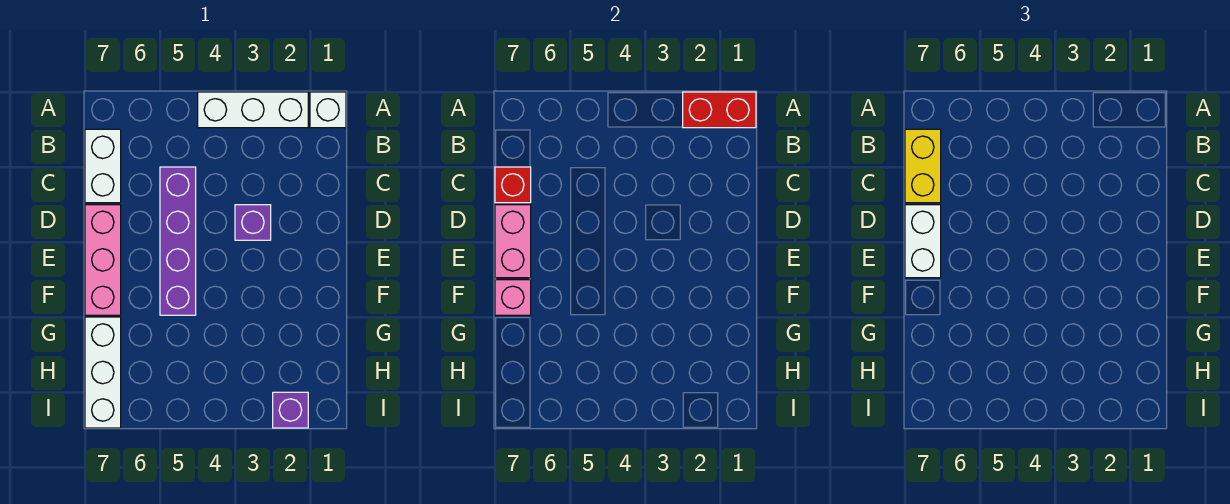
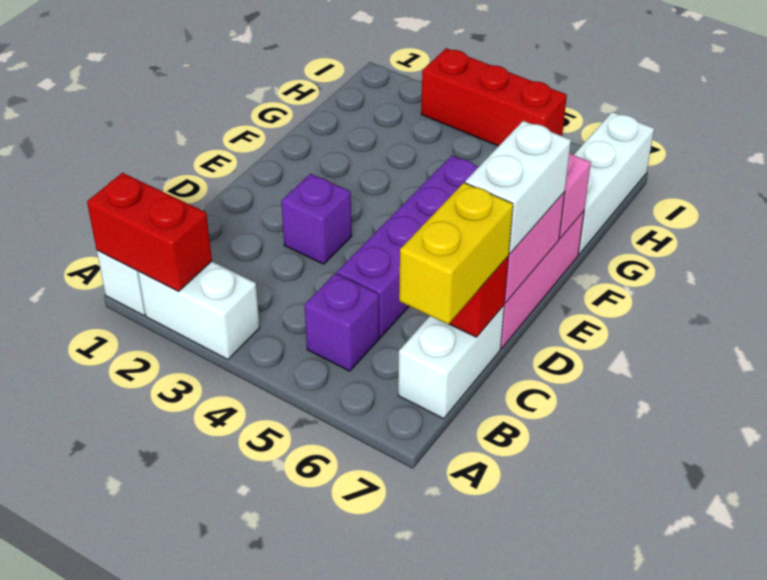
white 1x3 brick [198,92,308,128] -> white 1x2 brick [138,261,260,360]
purple 1x1 brick [273,392,308,428] -> purple 1x1 brick moved to [304,273,379,371]
none -> red 1x3 brick [421,48,567,146]

